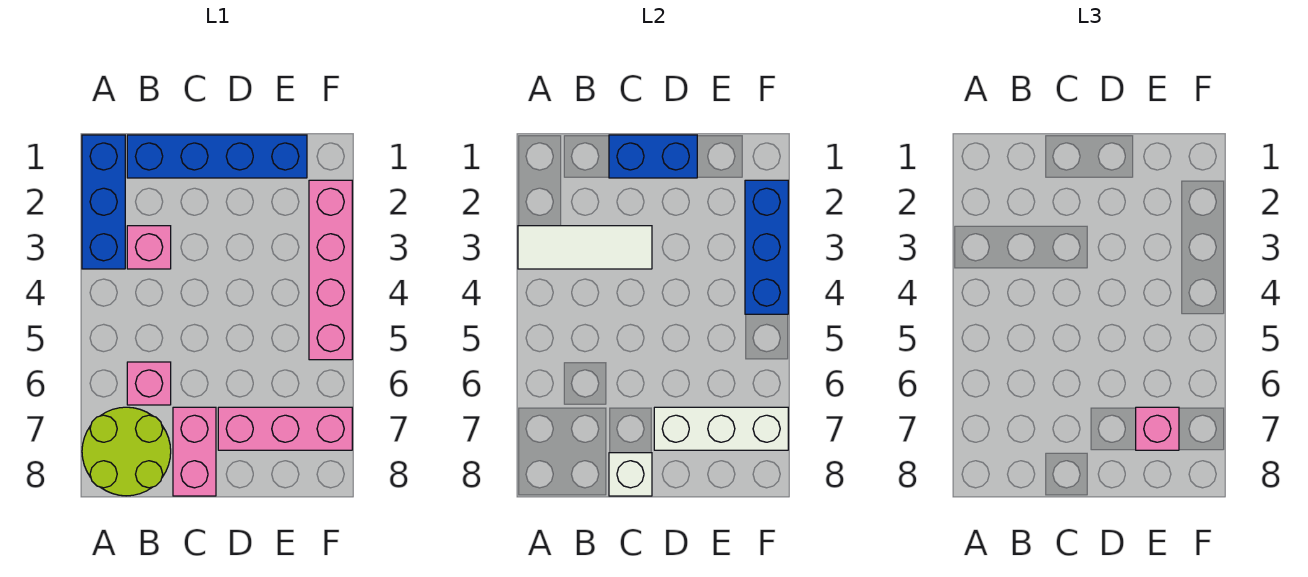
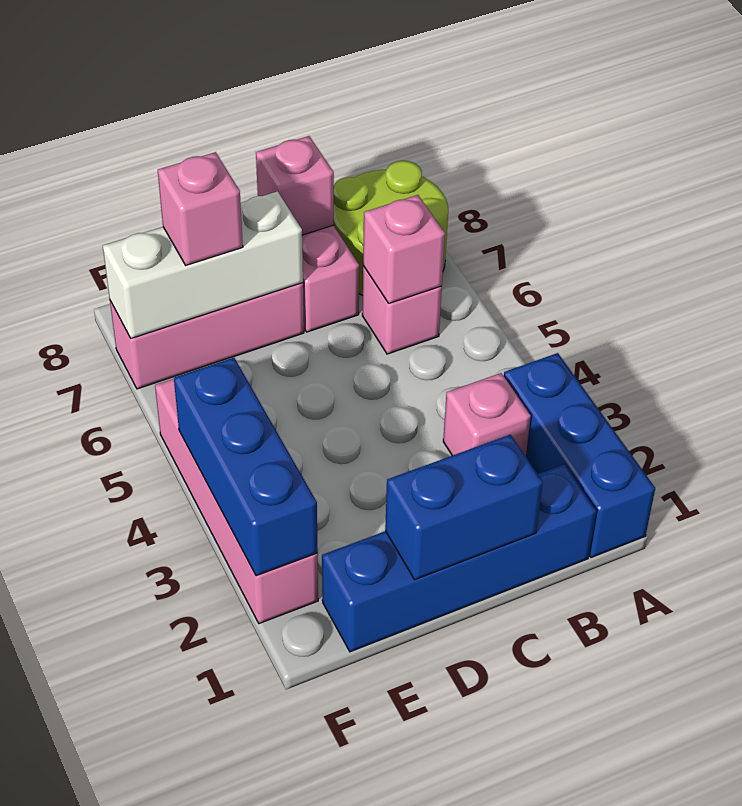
white 1x3 tile [518,226,652,269] -> none
none -> pink 1x1 brick [363,195,445,303]
white 1x1 brick [609,453,652,496] -> pink 1x1 brick [256,136,334,235]

